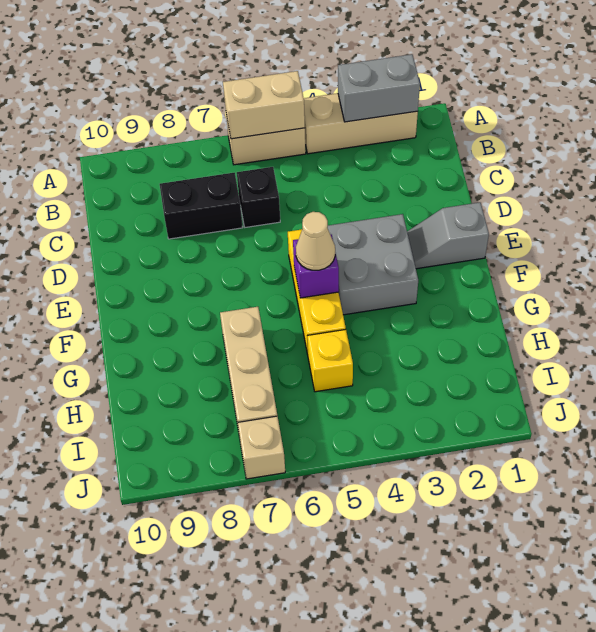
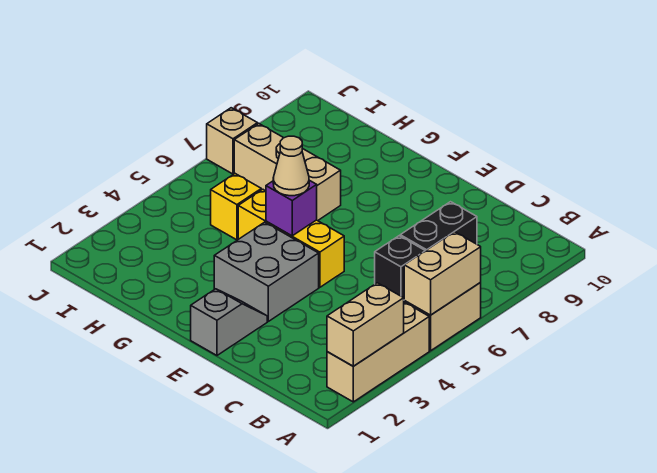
grey 1x2 brick [338,54,420,122] -> tan 1x2 brick [327,283,404,366]

